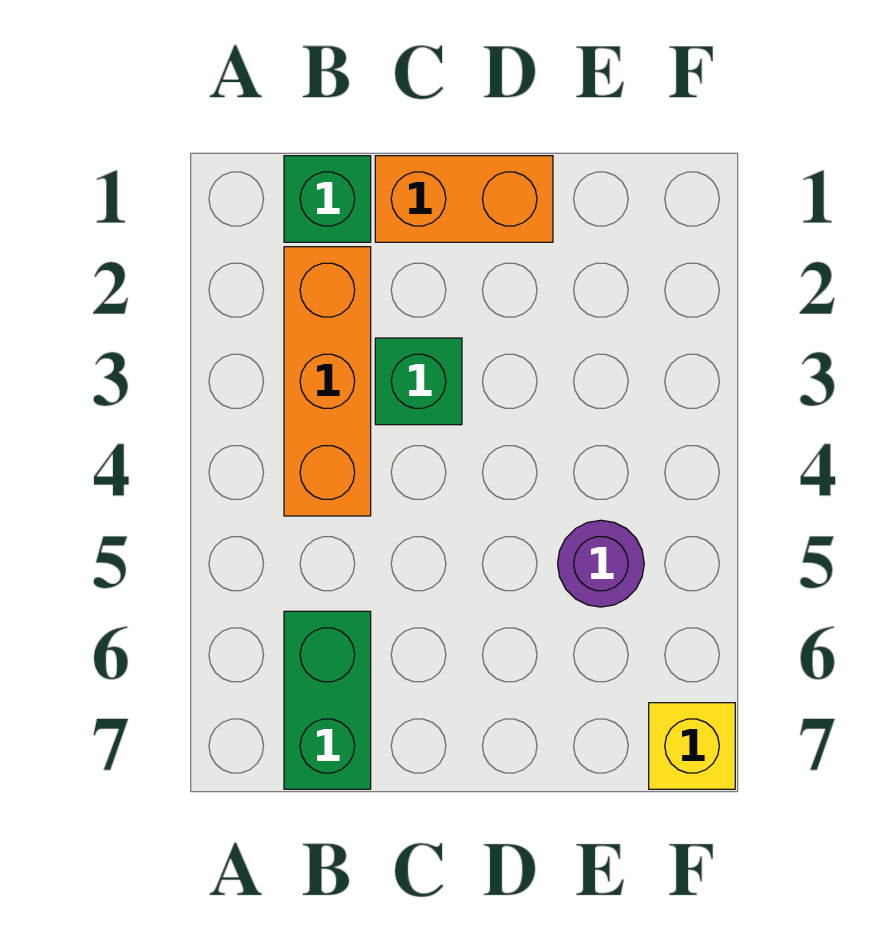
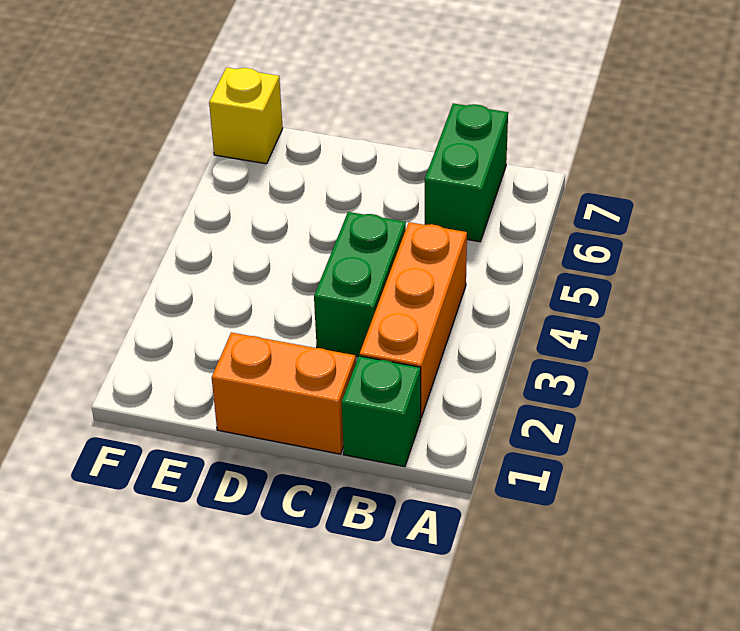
green 1x1 brick [375,338,462,425] -> green 1x2 brick [314,212,406,357]
purple 1x1 round brick [558,520,644,607] -> none

